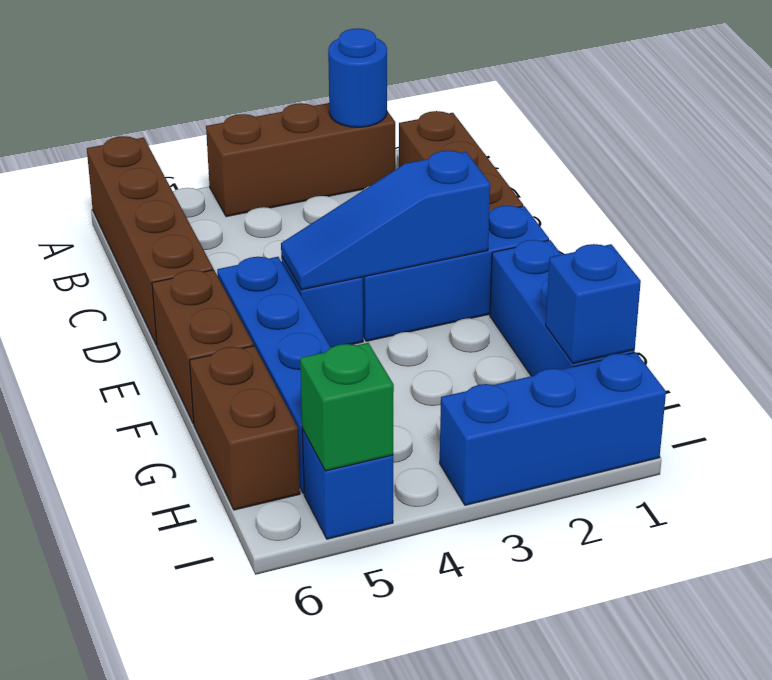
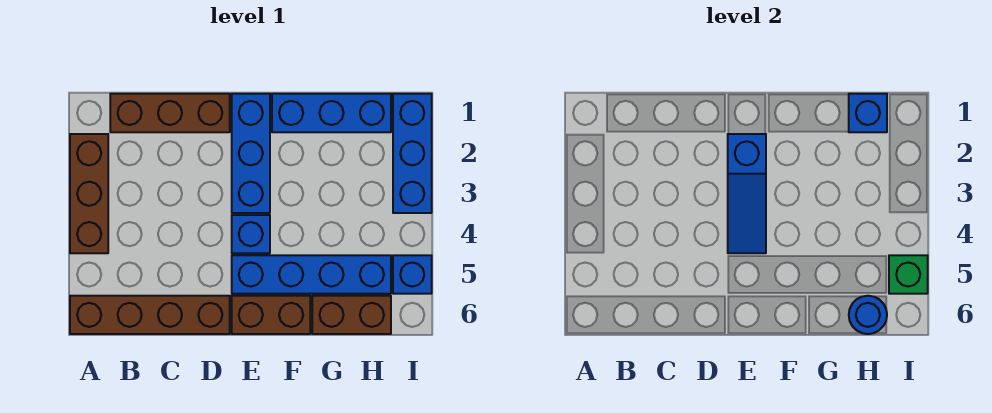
blue 1x1 round brick [328,28,387,127] -> blue 1x1 round brick moved to [849,296,887,334]

